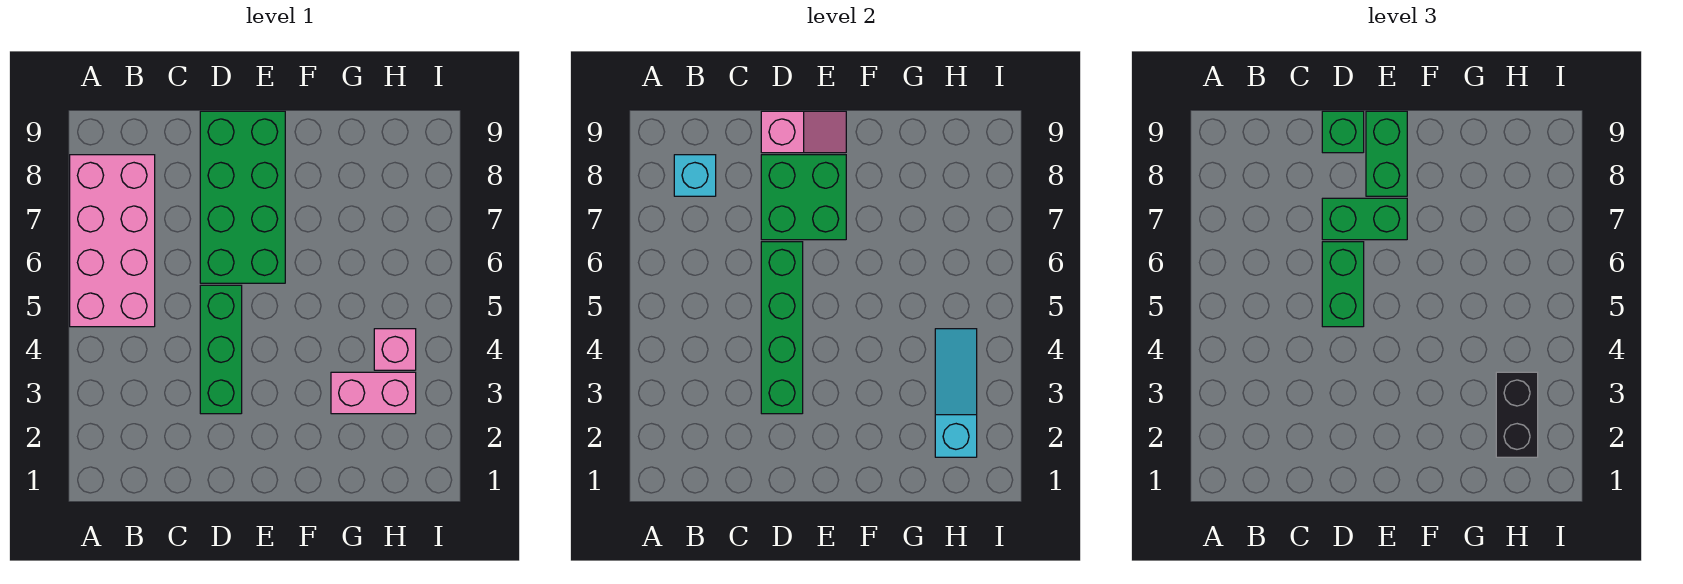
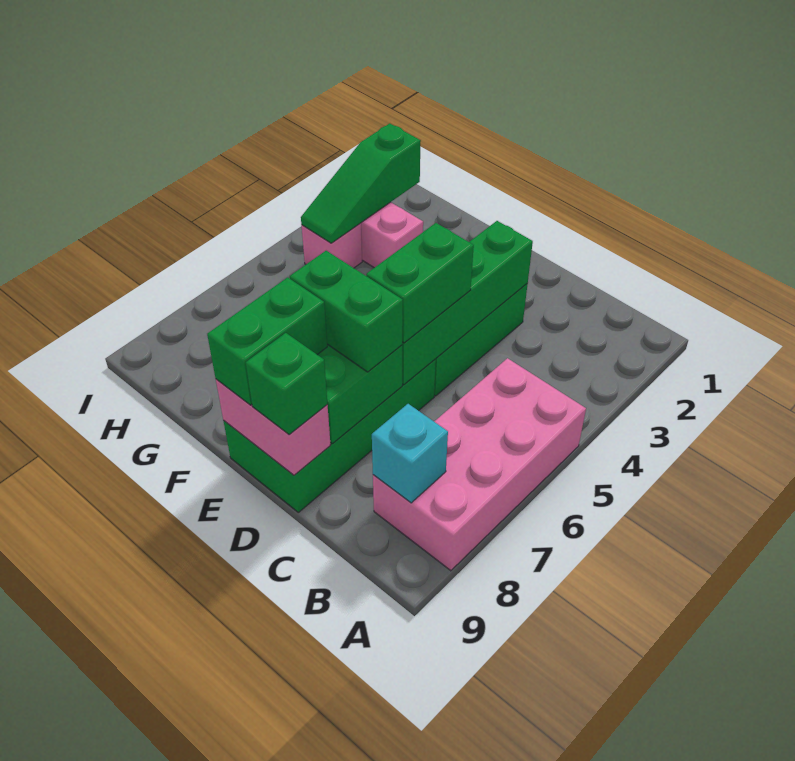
pink 1x2 slope [761,111,846,153] -> pink 1x2 brick [216,379,330,475]
cyan 1x3 slope [935,329,977,457] -> green 1x3 slope [301,123,421,243]
black 1x2 brick [1496,372,1538,457] -> none

